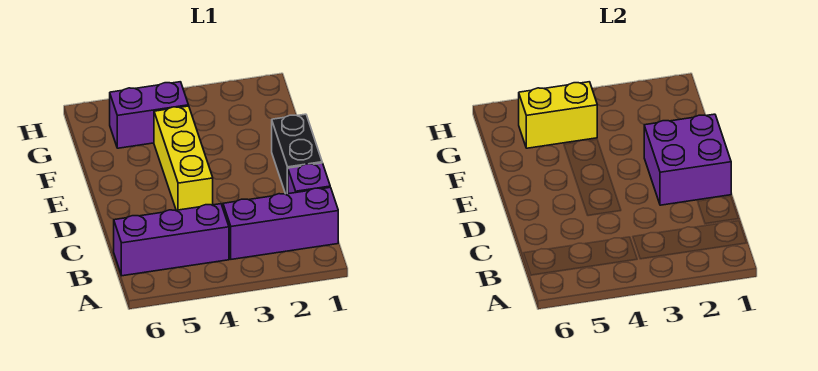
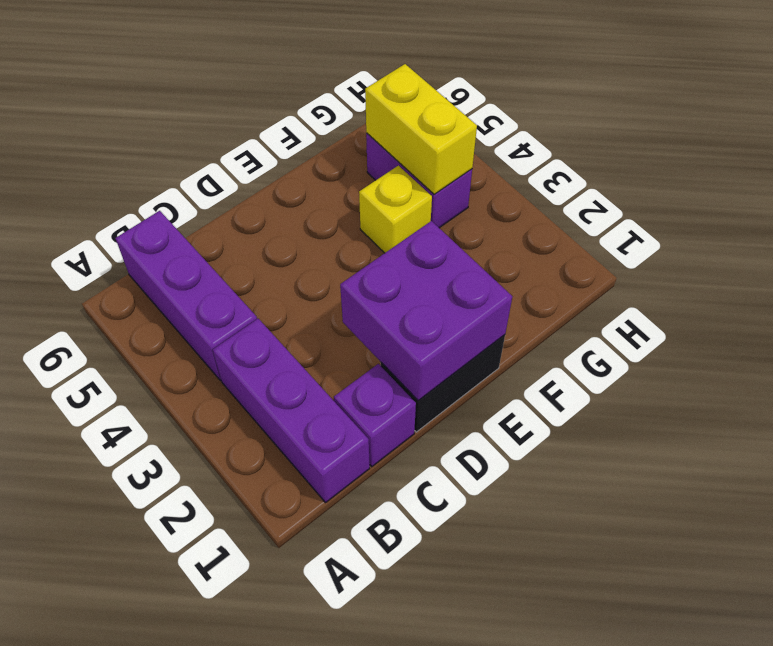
yellow 1x3 brick [154,106,213,210] -> yellow 1x1 brick [359,166,432,253]

